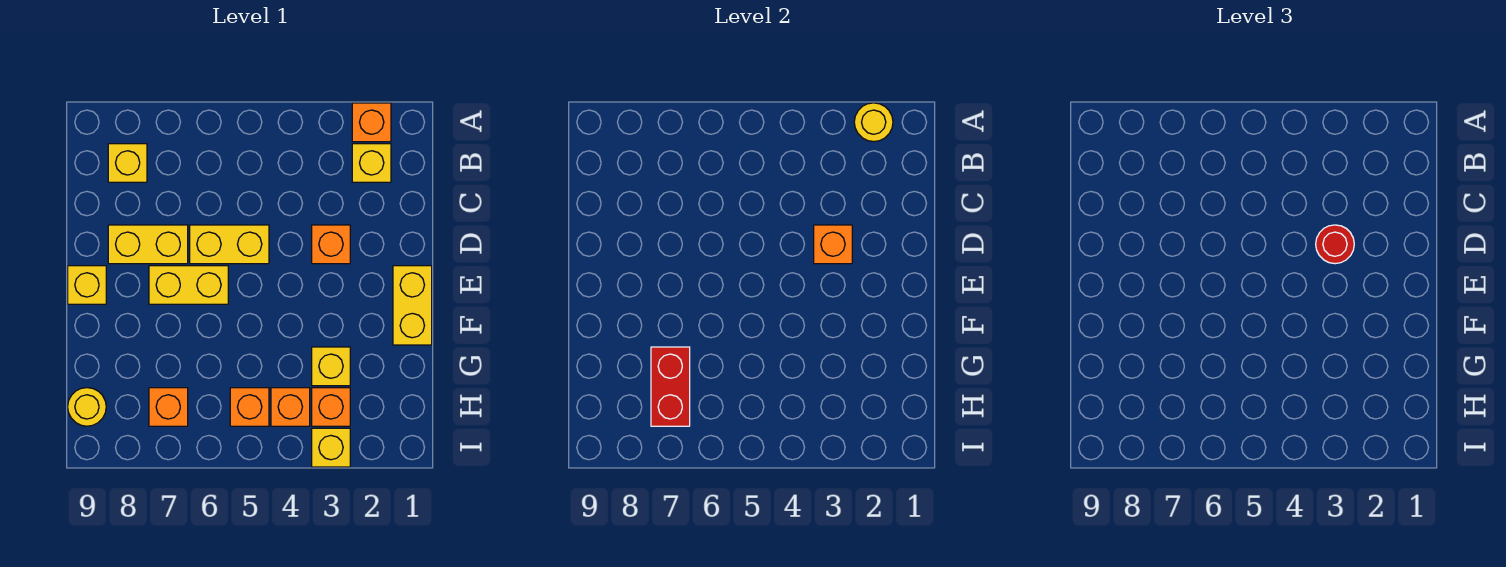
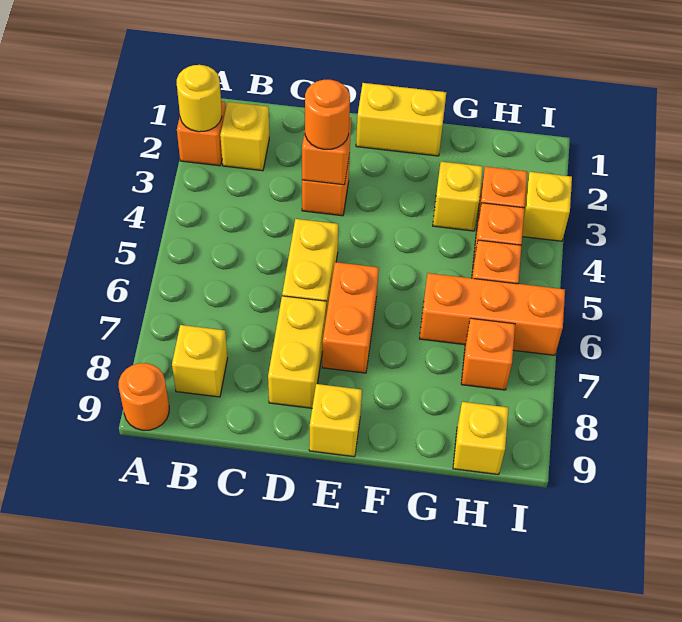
none -> orange 1x1 round brick [119,363,169,430]
red 1x1 round brick [1316,225,1354,264] -> orange 1x1 round brick [305,80,350,149]
yellow 1x2 brick [149,266,228,304] -> orange 1x2 brick [322,262,379,373]
none -> orange 1x3 brick [420,273,565,355]
red 1x2 brick [651,347,690,426] -> none
yellow 1x1 round brick [68,388,106,426] -> yellow 1x1 brick [453,402,508,475]

